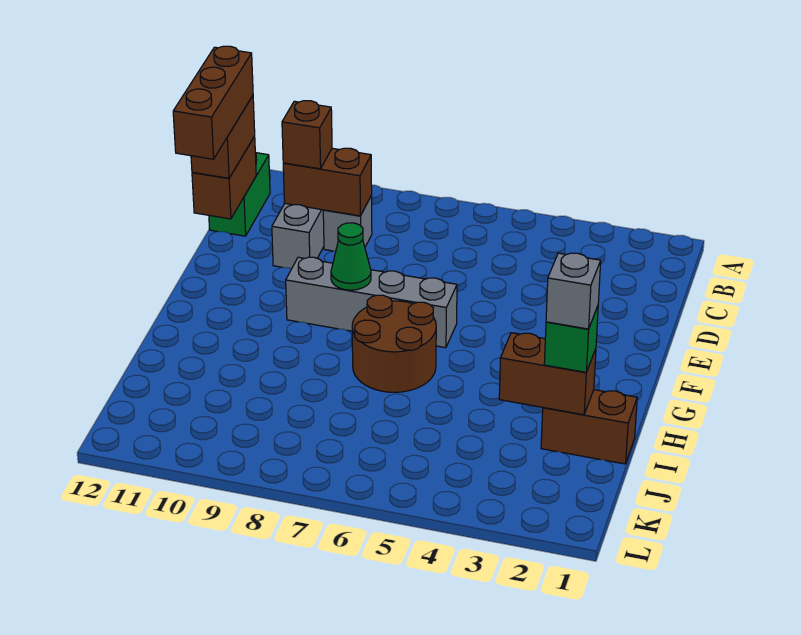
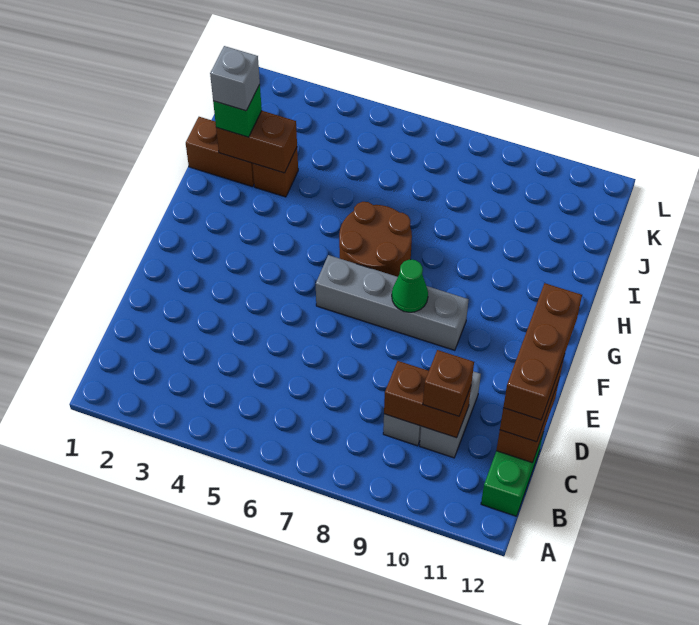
none -> brown 1x1 brick [253,148,298,197]

